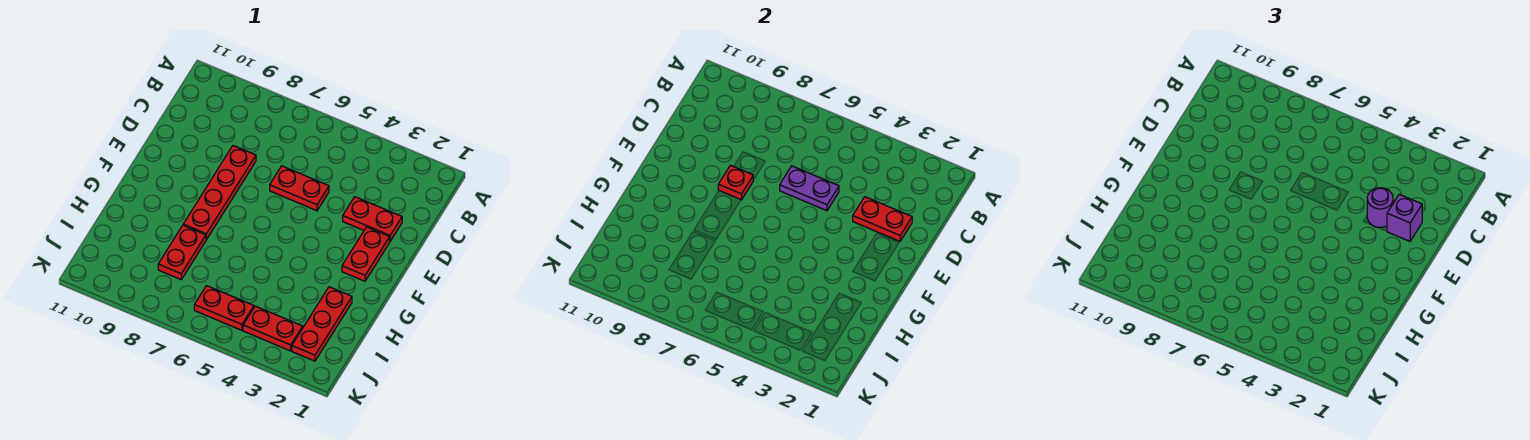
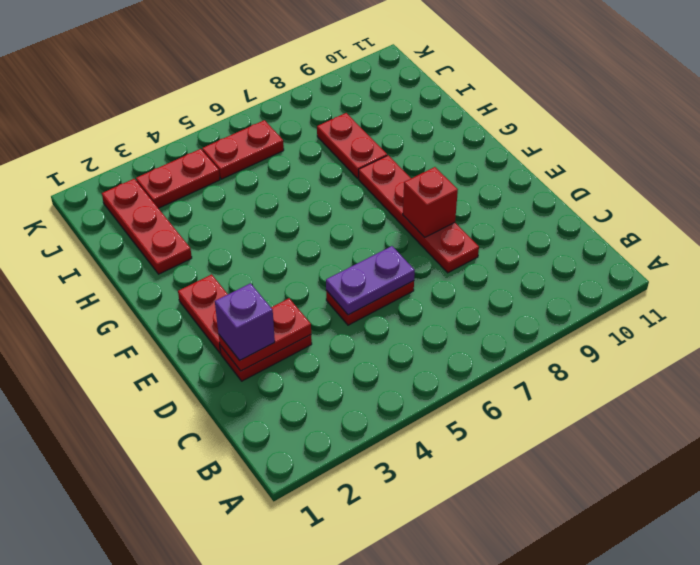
purple 1x1 round brick [1367,188,1393,227] -> none
red 1x1 plate [718,165,753,200] -> red 1x1 brick [403,167,458,237]

